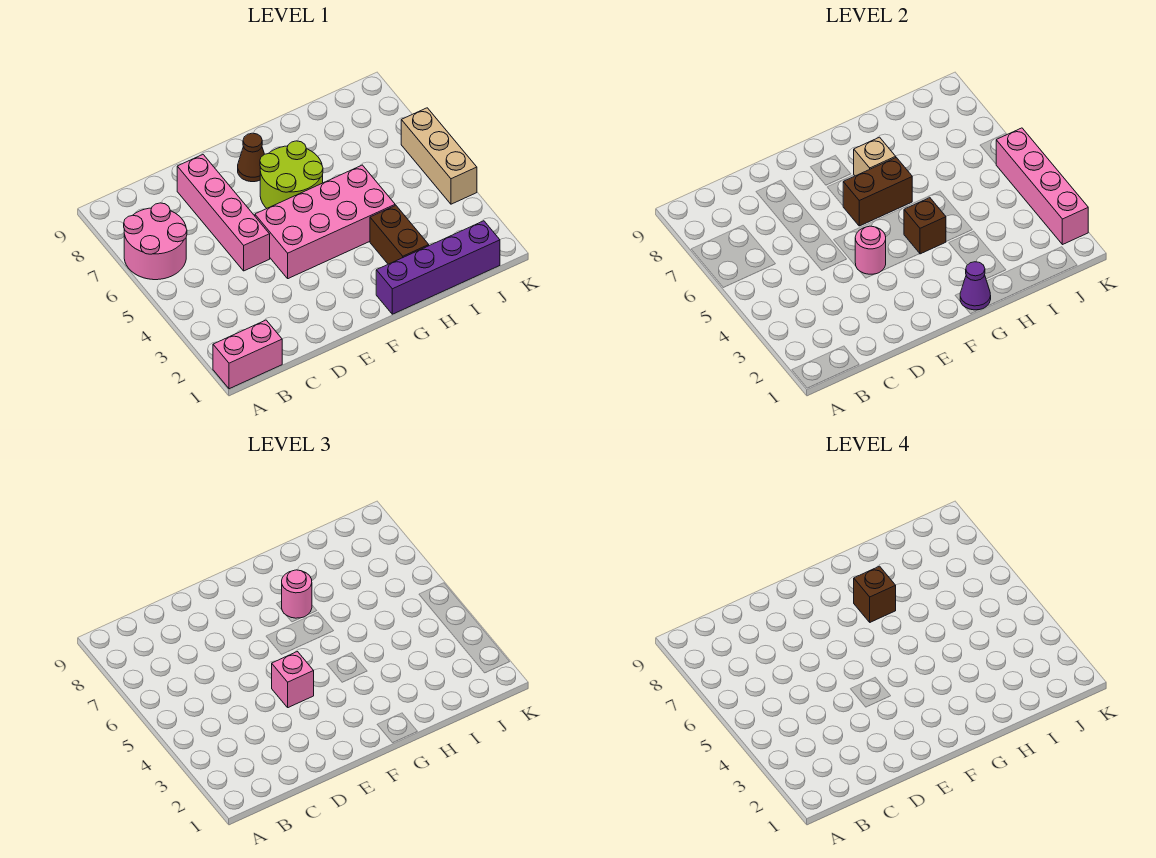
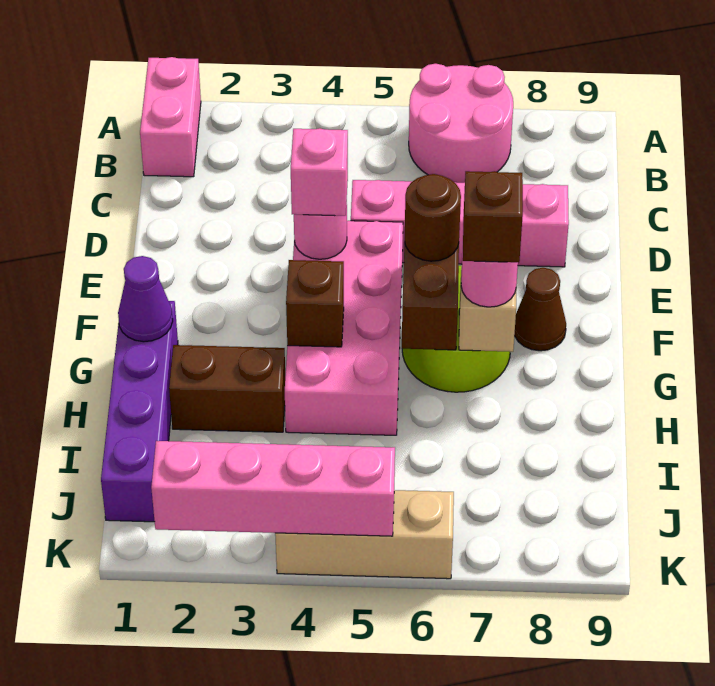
none -> brown 1x1 round brick [405,174,461,261]

